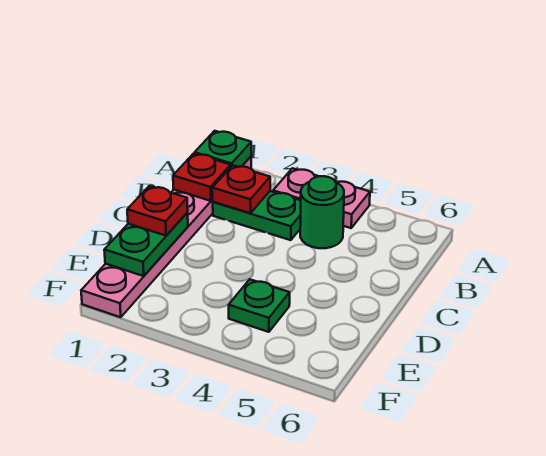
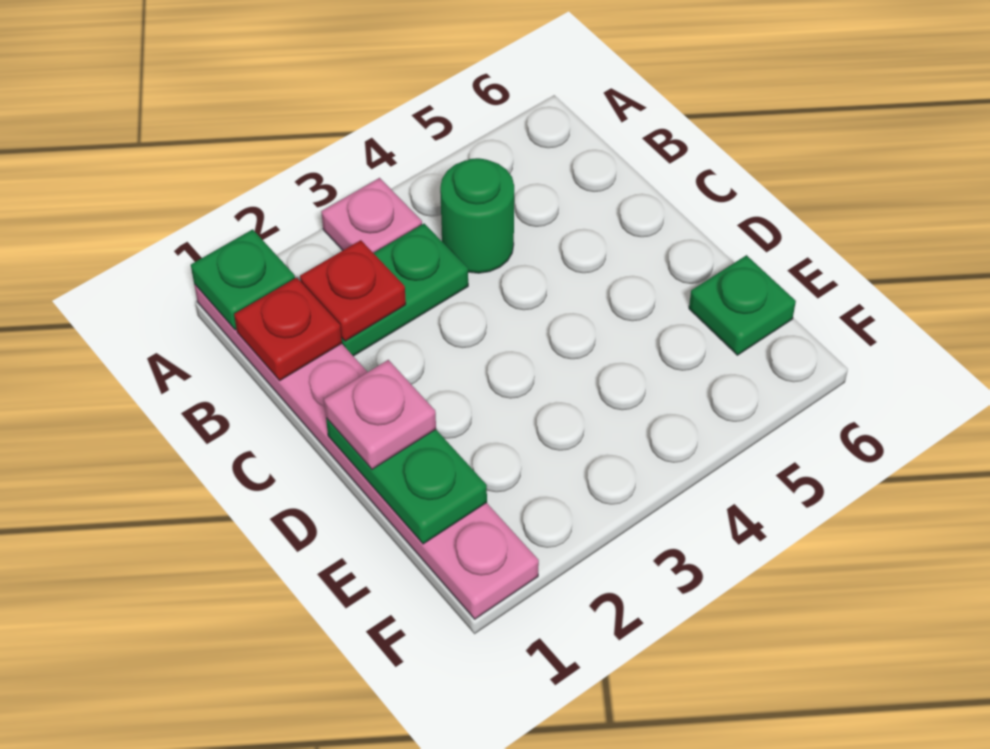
pink 1x2 plate [273,168,370,228] -> pink 1x1 plate [321,178,422,253]
red 1x1 plate [127,186,188,236] -> pink 1x1 plate [324,360,436,469]
green 1x1 plate [229,279,290,332] -> green 1x1 plate moved to [689,255,796,355]

